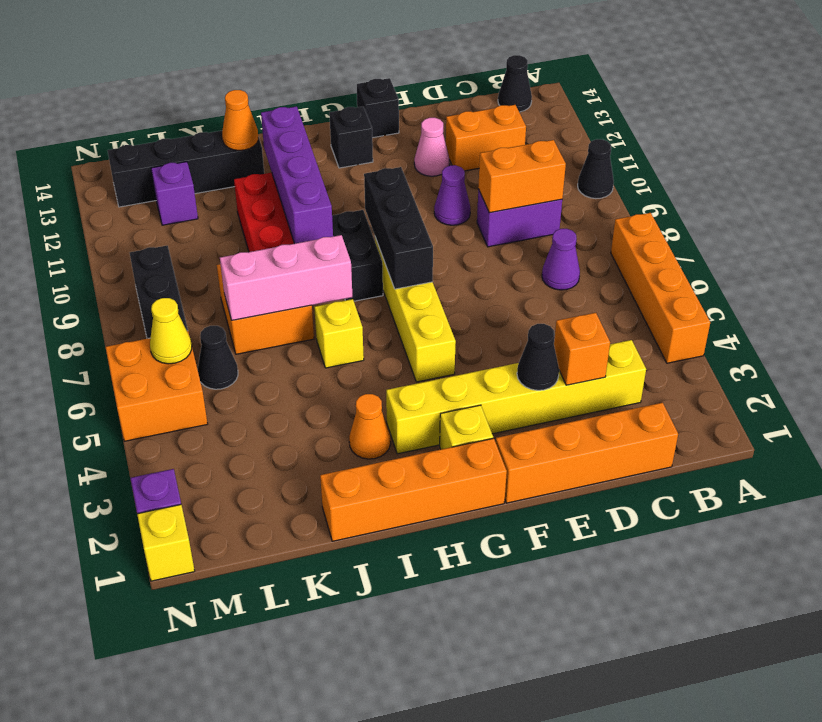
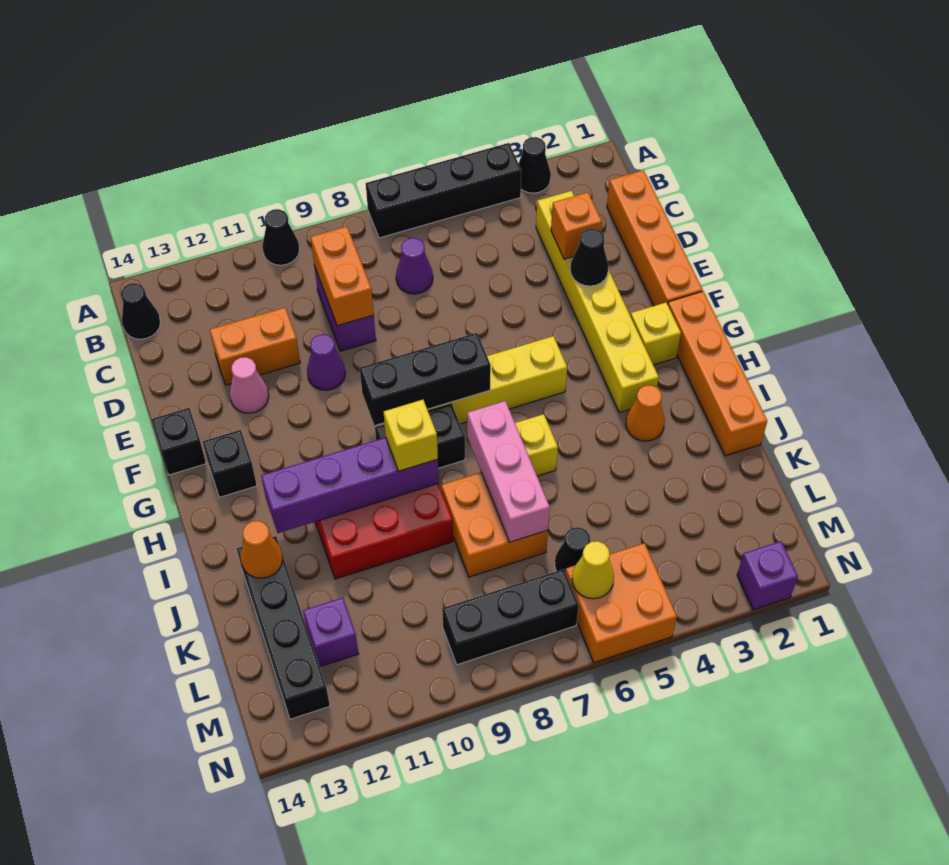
none -> black 1x1 cone [518,137,551,193]
orange 1x4 brick [611,213,710,363] -> black 1x4 brick [366,143,522,238]
orange 1x2 brick [446,105,526,171] -> orange 1x2 brick turned to [210,308,300,385]
yellow 1x1 brick [137,505,195,581] -> yellow 1x1 brick moved to [384,400,438,471]

